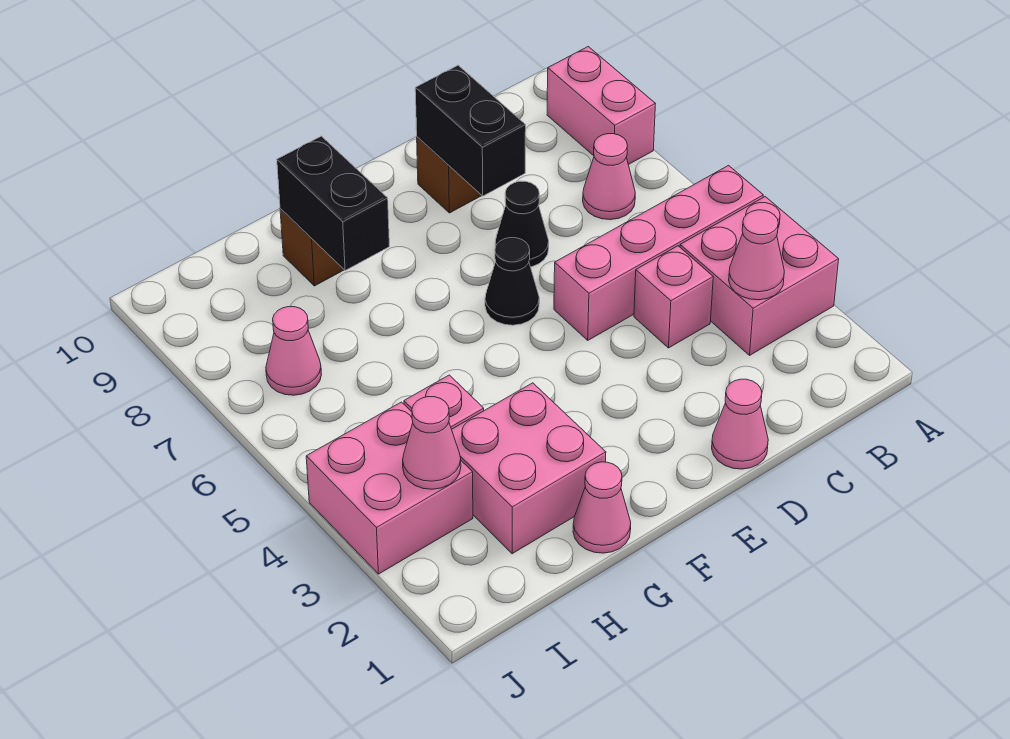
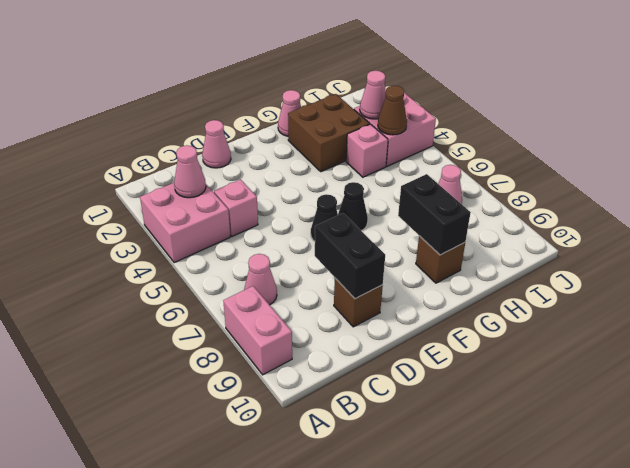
pink 1x4 brick [554,166,763,340] -> none
black 1x1 cone [495,181,549,267] -> black 1x1 cone moved to [338,182,368,231]
pink 2x2 brick [452,383,606,554] -> brown 2x2 brick [288,94,370,172]
none -> brown 1x1 cone [378,86,407,135]

